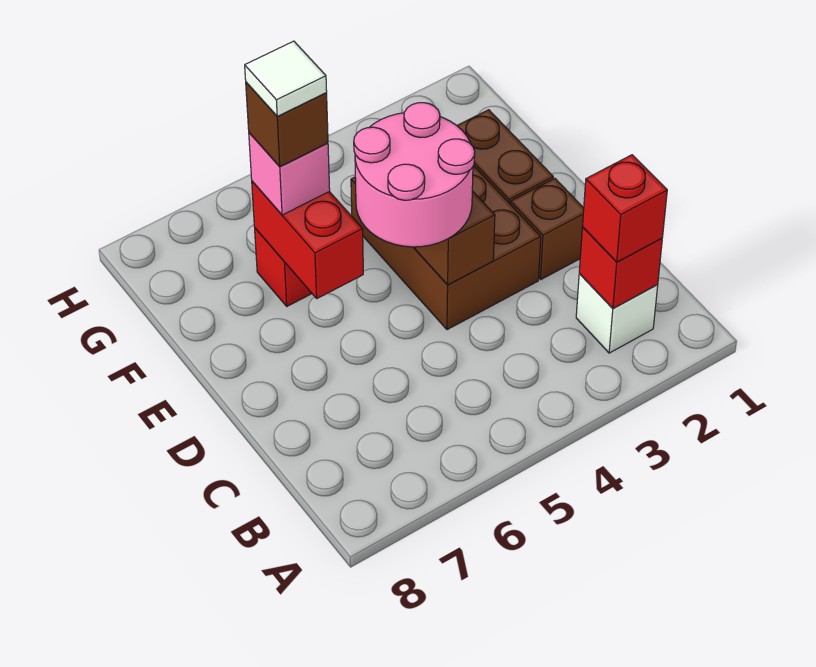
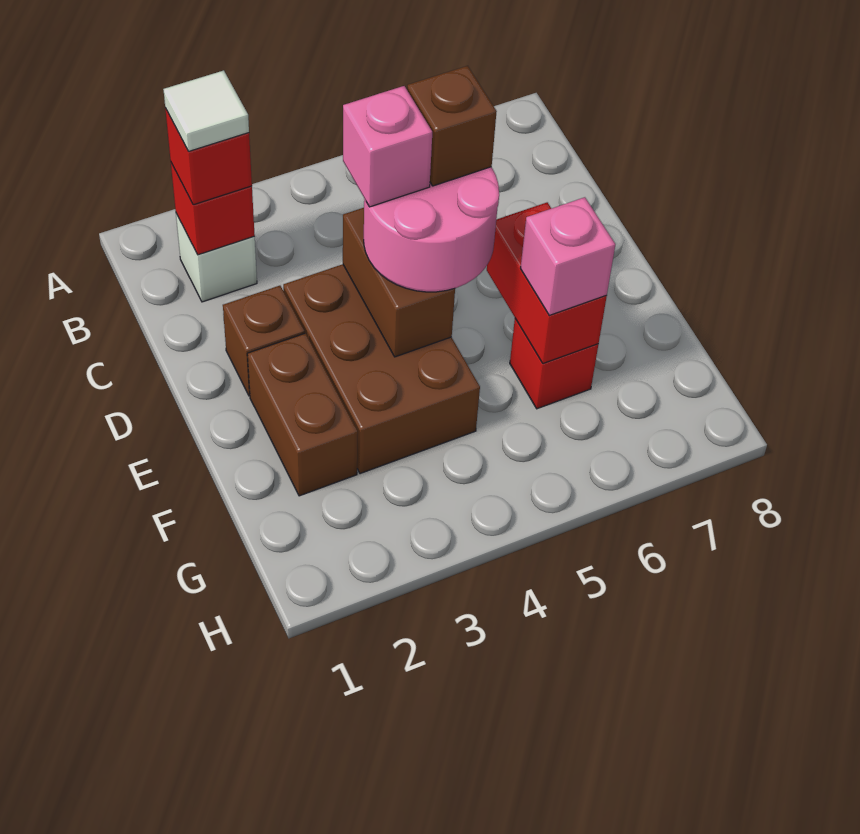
none -> pink 1x1 brick [343,86,432,207]
brown 1x1 brick [246,82,328,166] -> brown 1x1 brick moved to [407,66,497,186]
white 1x1 tile [245,41,327,116] -> white 1x1 tile moved to [163,70,249,151]

